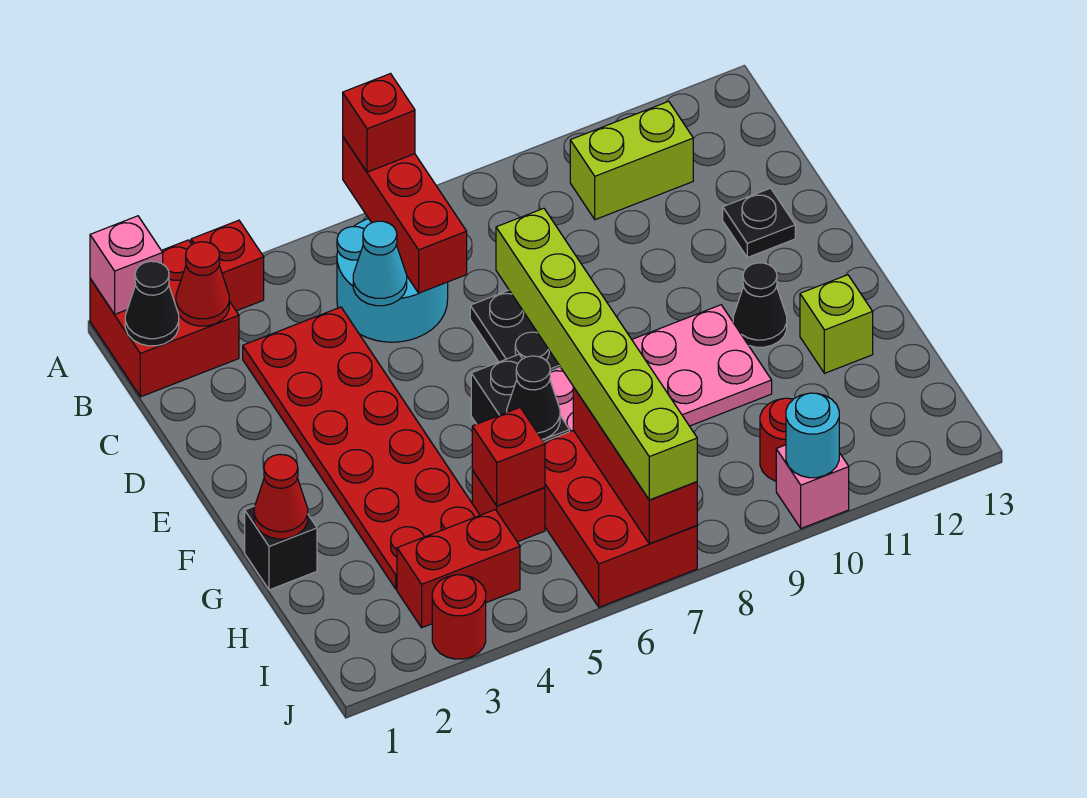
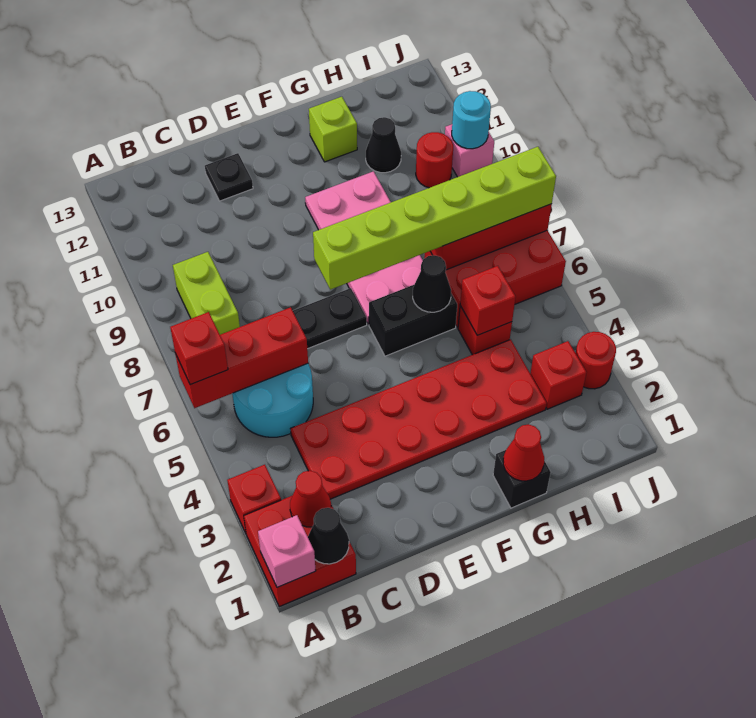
lime 1x2 brick [570,101,693,220] -> lime 1x2 brick moved to [173,252,240,335]
cyan 1x1 cone [353,221,407,306] -> none
black 1x1 cone [733,263,787,347] -> black 1x1 cone moved to [366,117,401,173]
red 1x2 brick [397,510,520,628] -> red 1x1 brick [530,341,586,409]

